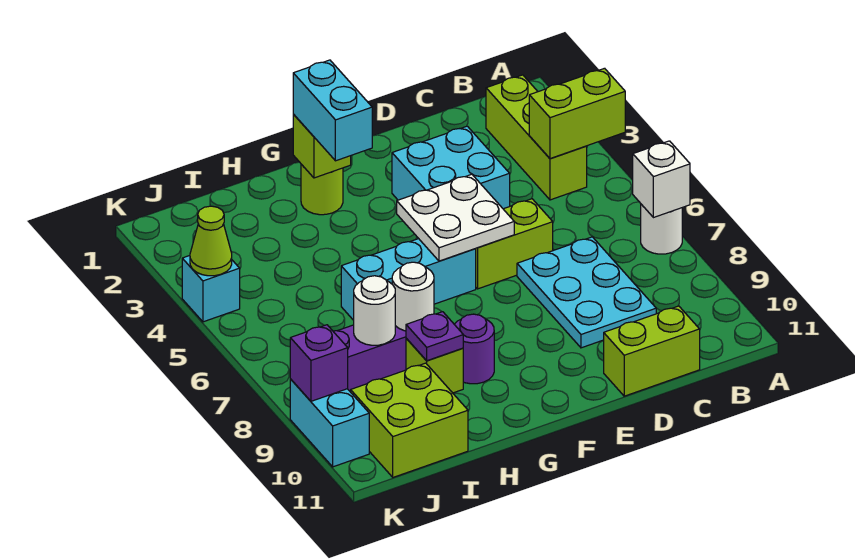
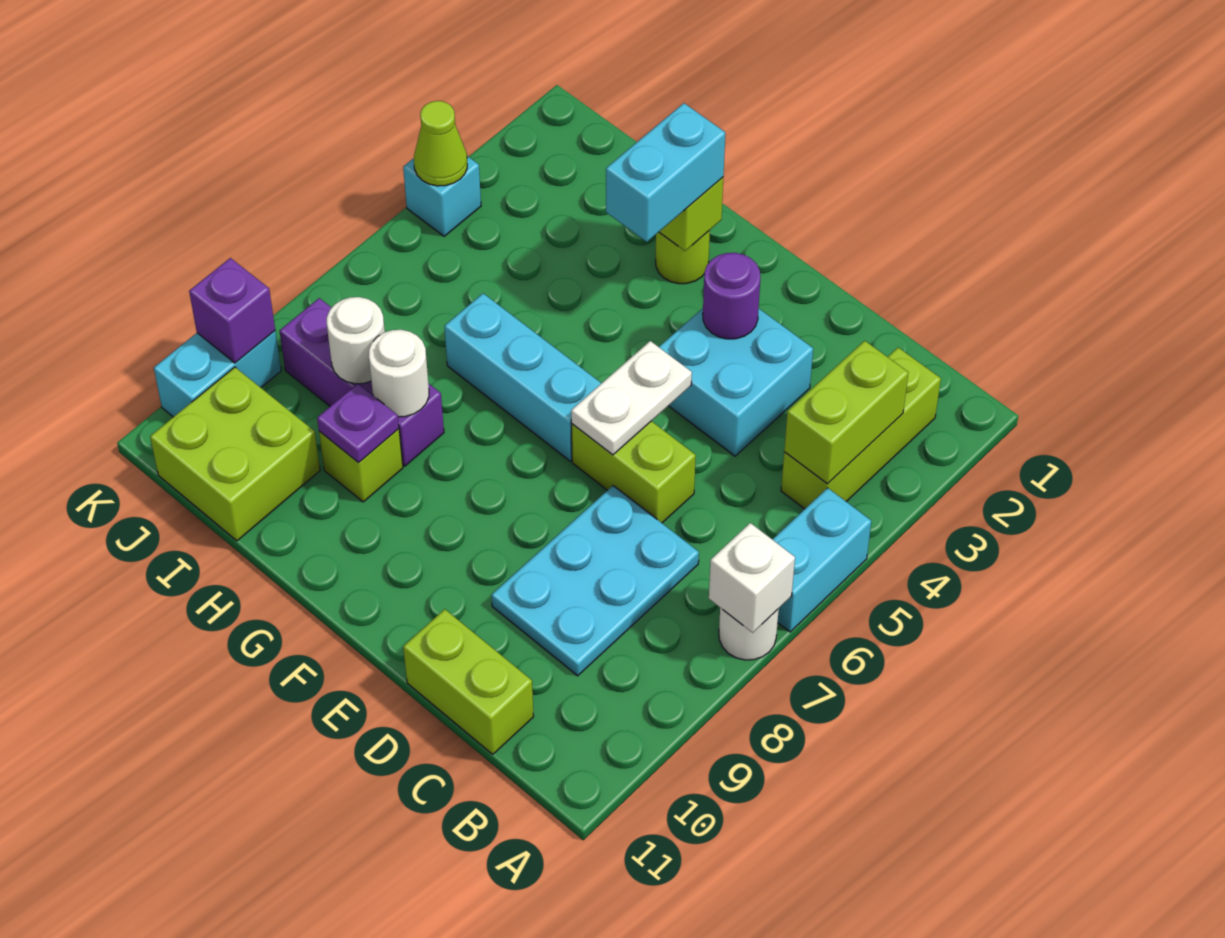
lime 1x2 brick [529,68,625,159] -> lime 1x2 brick turned to [784,341,908,484]
none -> cyan 1x2 brick [772,488,871,632]
white 2x2 plate [397,174,514,261] -> white 1x2 plate [571,341,692,455]
purple 1x1 round brick [454,314,494,384] -> purple 1x1 round brick moved to [703,253,761,339]

